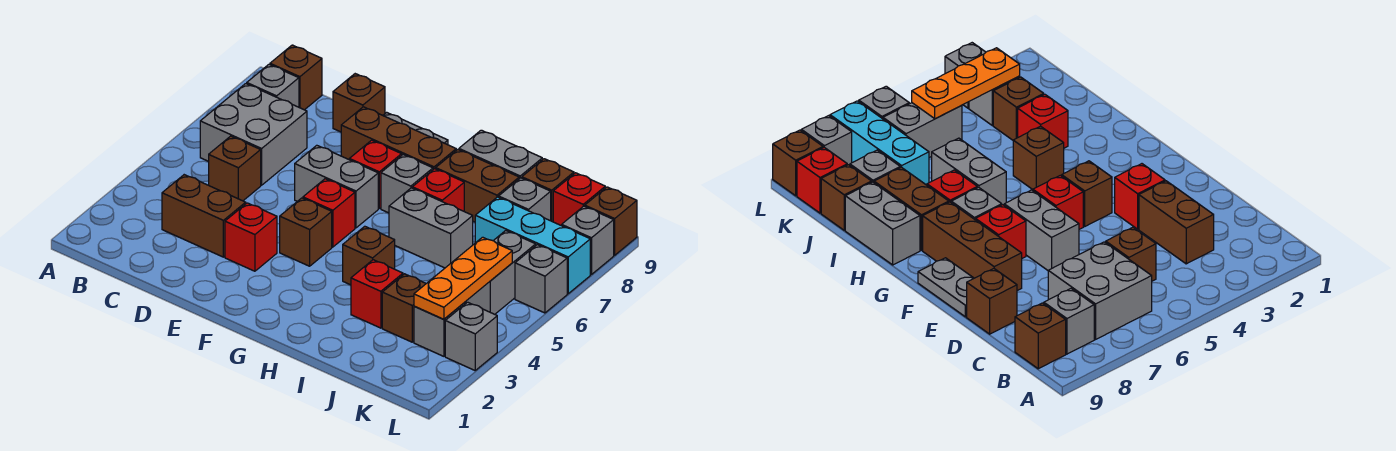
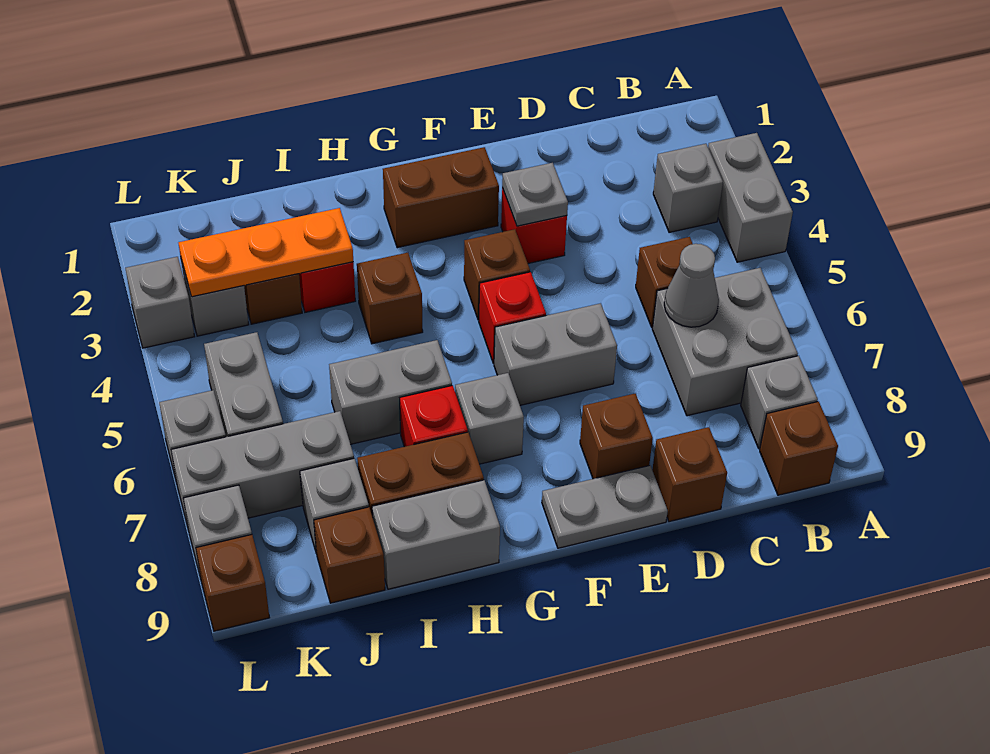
none -> grey 1x2 brick [708,133,793,262]
none -> grey 1x1 brick [653,144,723,232]
brown 1x2 brick [162,175,246,257] -> brown 1x2 brick moved to [383,147,499,248]
none -> grey 1x1 cone [664,244,719,327]
none -> grey 1x1 plate [502,163,568,226]
brown 1x3 brick [341,107,456,169] -> brown 1x1 brick [580,394,653,479]
red 1x1 brick [349,140,402,208] -> none
cyan 1x3 brick [475,197,590,294] -> grey 1x3 brick [171,411,354,530]
orange 1x3 plate [414,237,512,319] -> orange 1x3 plate turned to [179,208,353,297]
red 1x1 brick [553,173,605,226] -> none

